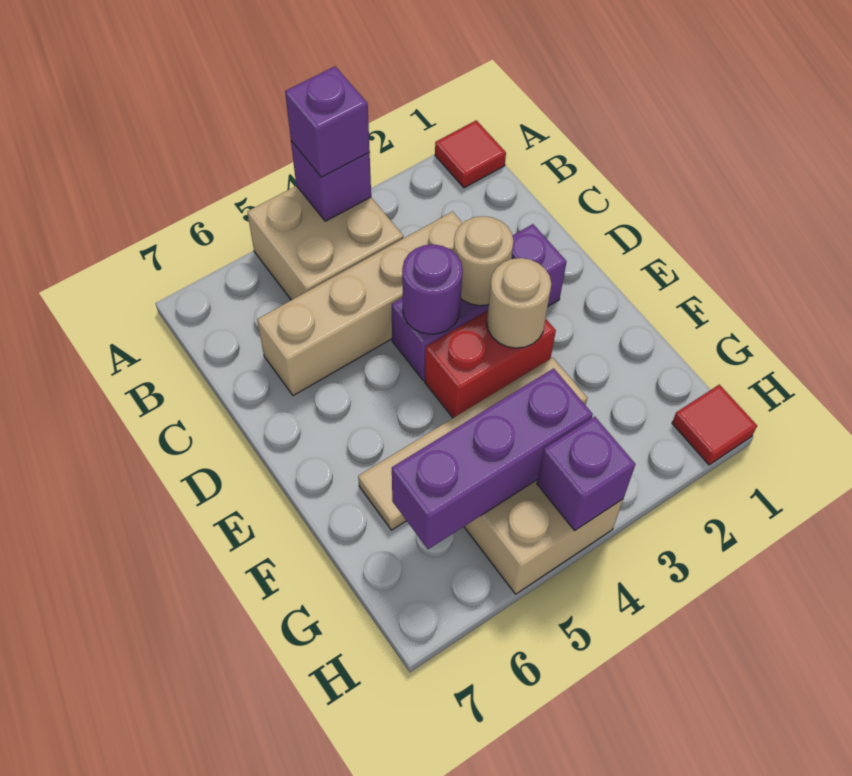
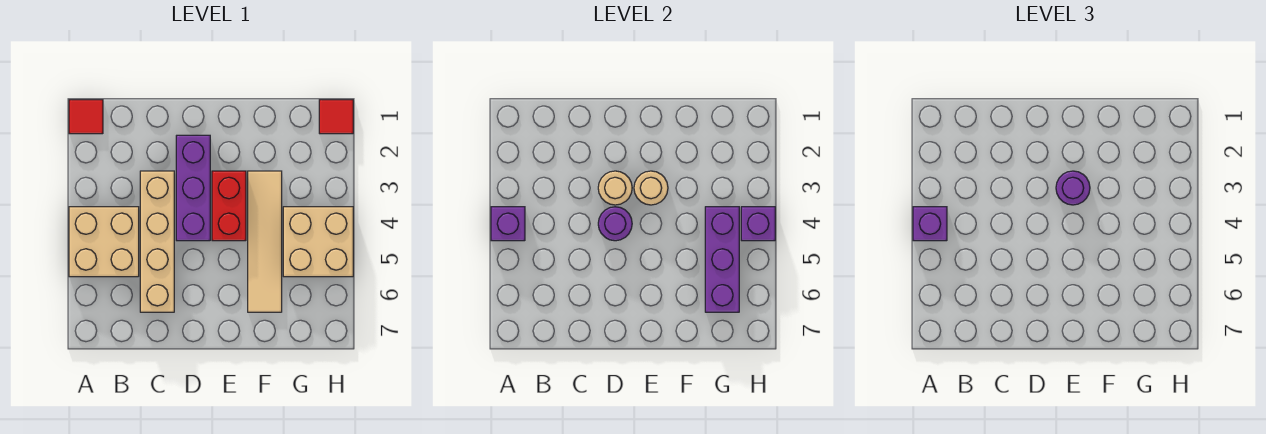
none -> purple 1x1 round brick [1056,171,1090,205]

